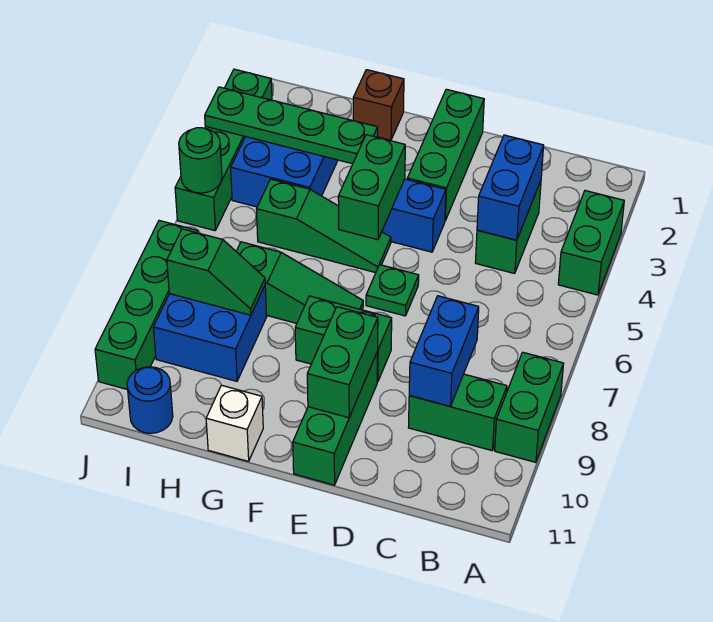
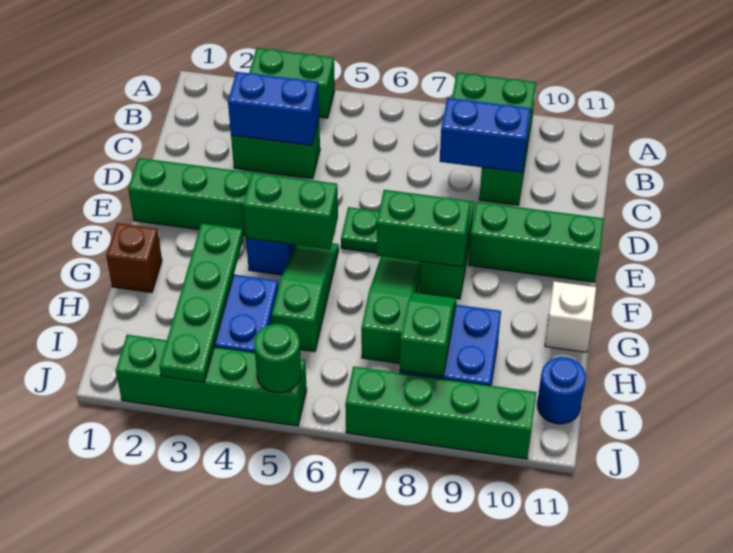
green 1x2 brick [307,307,378,418] -> green 1x2 brick moved to [376,190,471,267]

